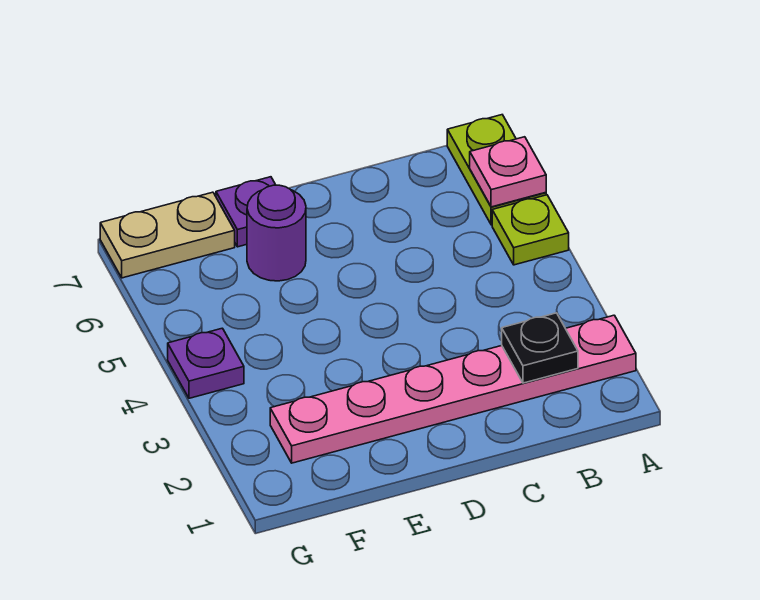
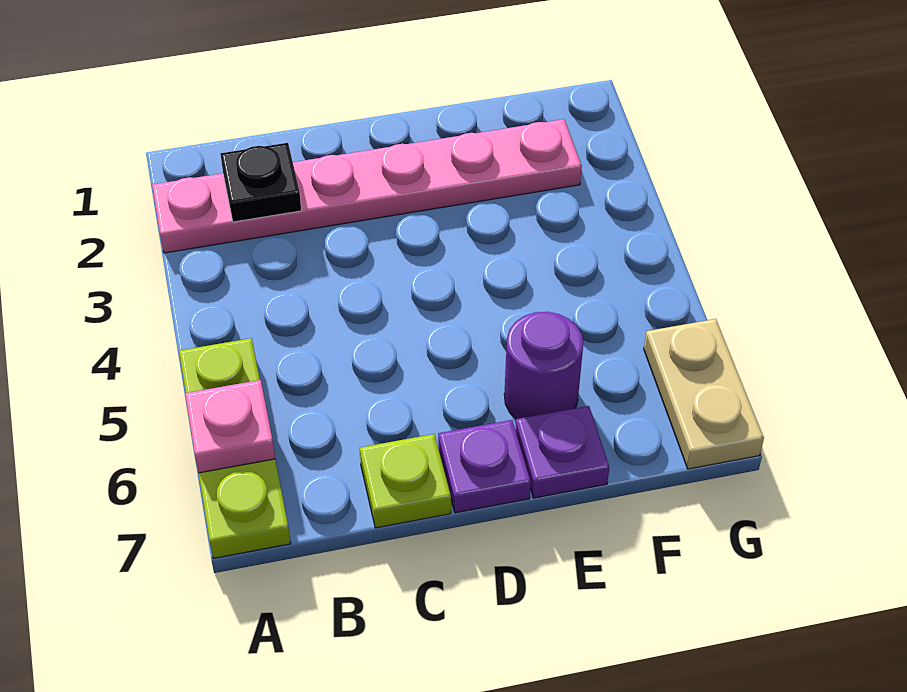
none -> lime 1x1 plate [360,434,451,528]
tan 1x2 plate [100,192,235,278] -> tan 1x2 plate turned to [644,319,764,469]
purple 1x1 plate [168,328,244,398] -> purple 1x1 plate moved to [438,420,531,513]

